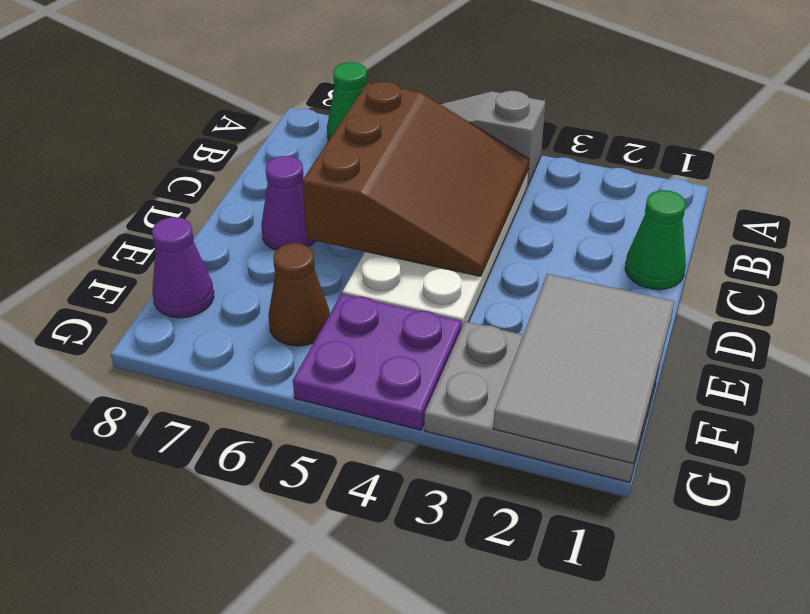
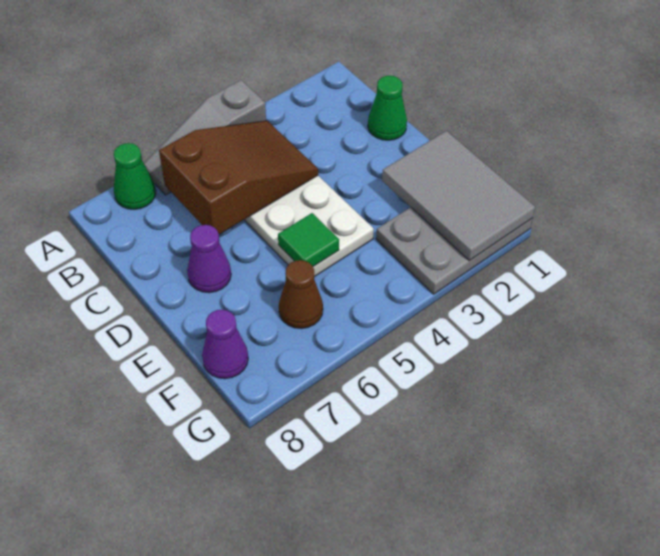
brown 3x3 slope [302,81,529,276] -> brown 2x3 slope [159,121,318,234]
none -> green 1x1 tile [278,213,339,267]
purple 2x2 plate [293,294,462,430] -> none

